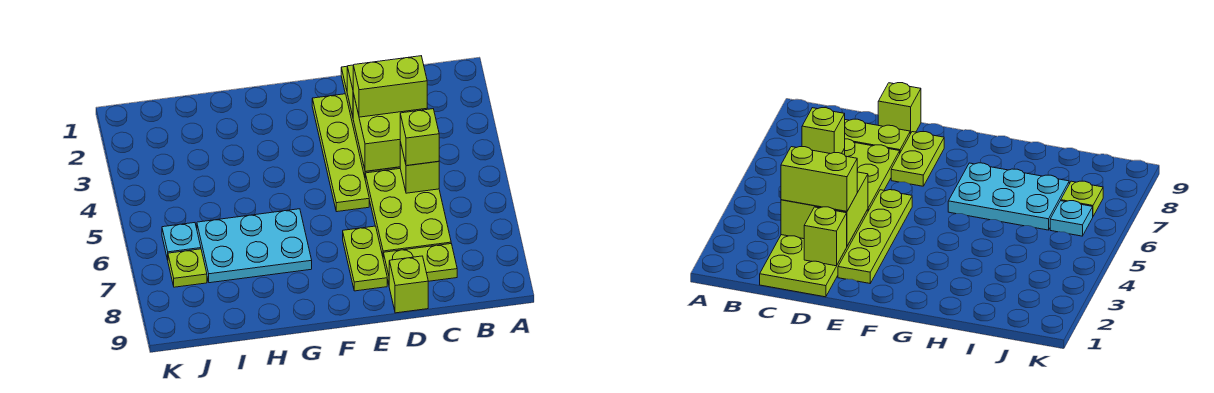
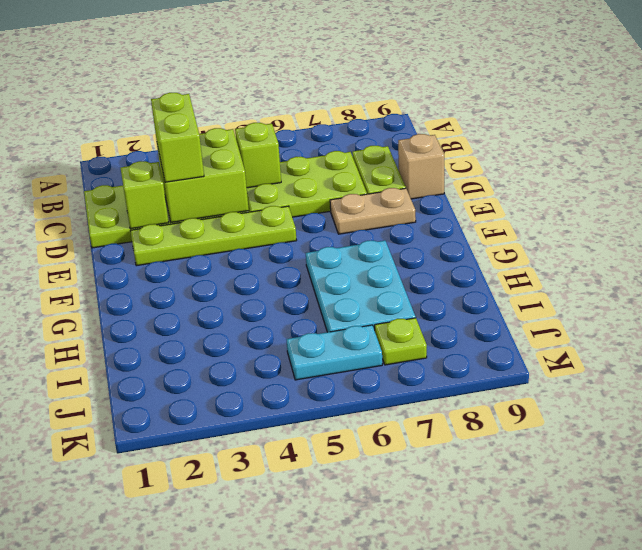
lime 1x1 brick [400,109,439,166] -> none
lime 1x1 brick [389,256,428,313] -> tan 1x1 brick [398,134,444,199]
lime 1x2 plate [343,226,387,291] -> tan 1x2 plate [330,188,416,234]
cyan 1x1 plate [162,223,201,260] -> cyan 1x2 plate [286,325,382,380]

